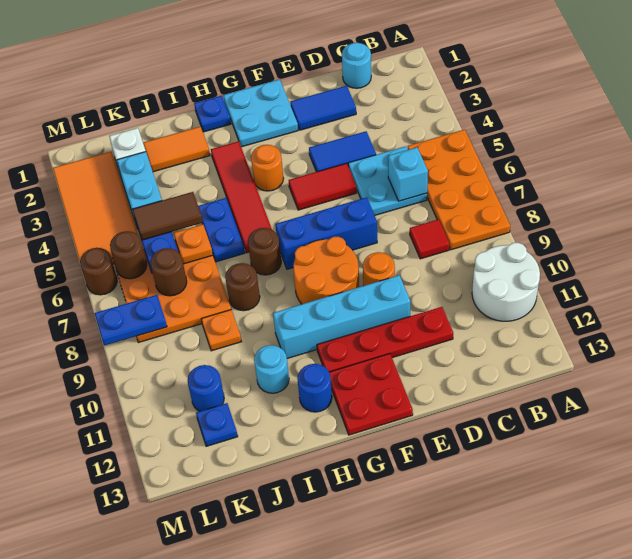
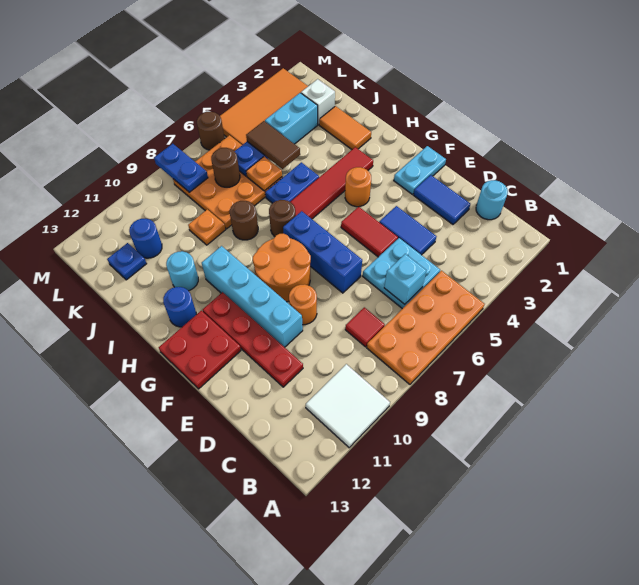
white 2x2 round brick [472,243,540,321] -> white 2x2 tile [306,364,390,448]
cyan 2x2 plate [223,79,298,147] -> cyan 1x2 plate [394,146,446,194]
blue 1x1 plate [194,96,231,132] -> none
brown 1x1 round brick [110,231,147,279] -> none

